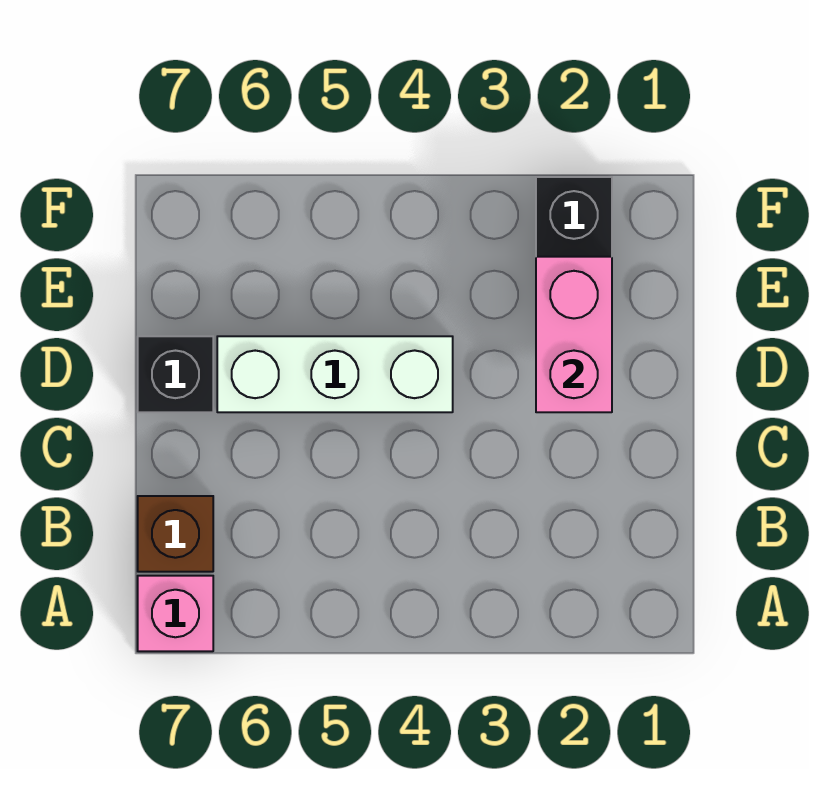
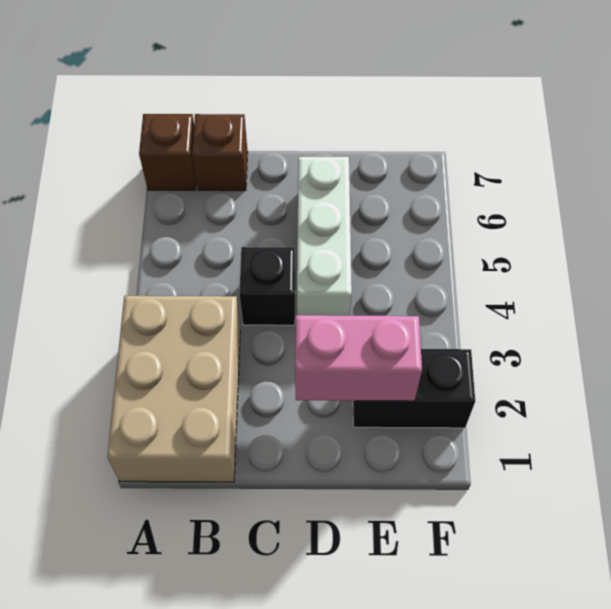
none -> tan 2x3 brick [107,296,240,482]
pink 1x1 brick [138,576,213,651] -> brown 1x1 brick [139,114,196,190]
black 1x1 brick [138,336,213,412] -> black 1x1 brick moved to [239,247,295,325]

